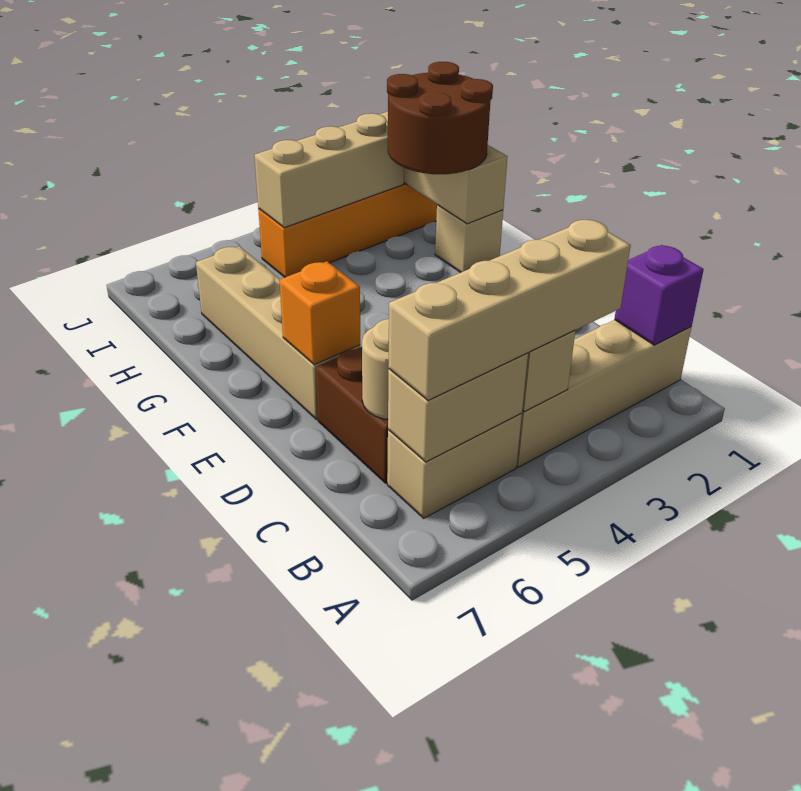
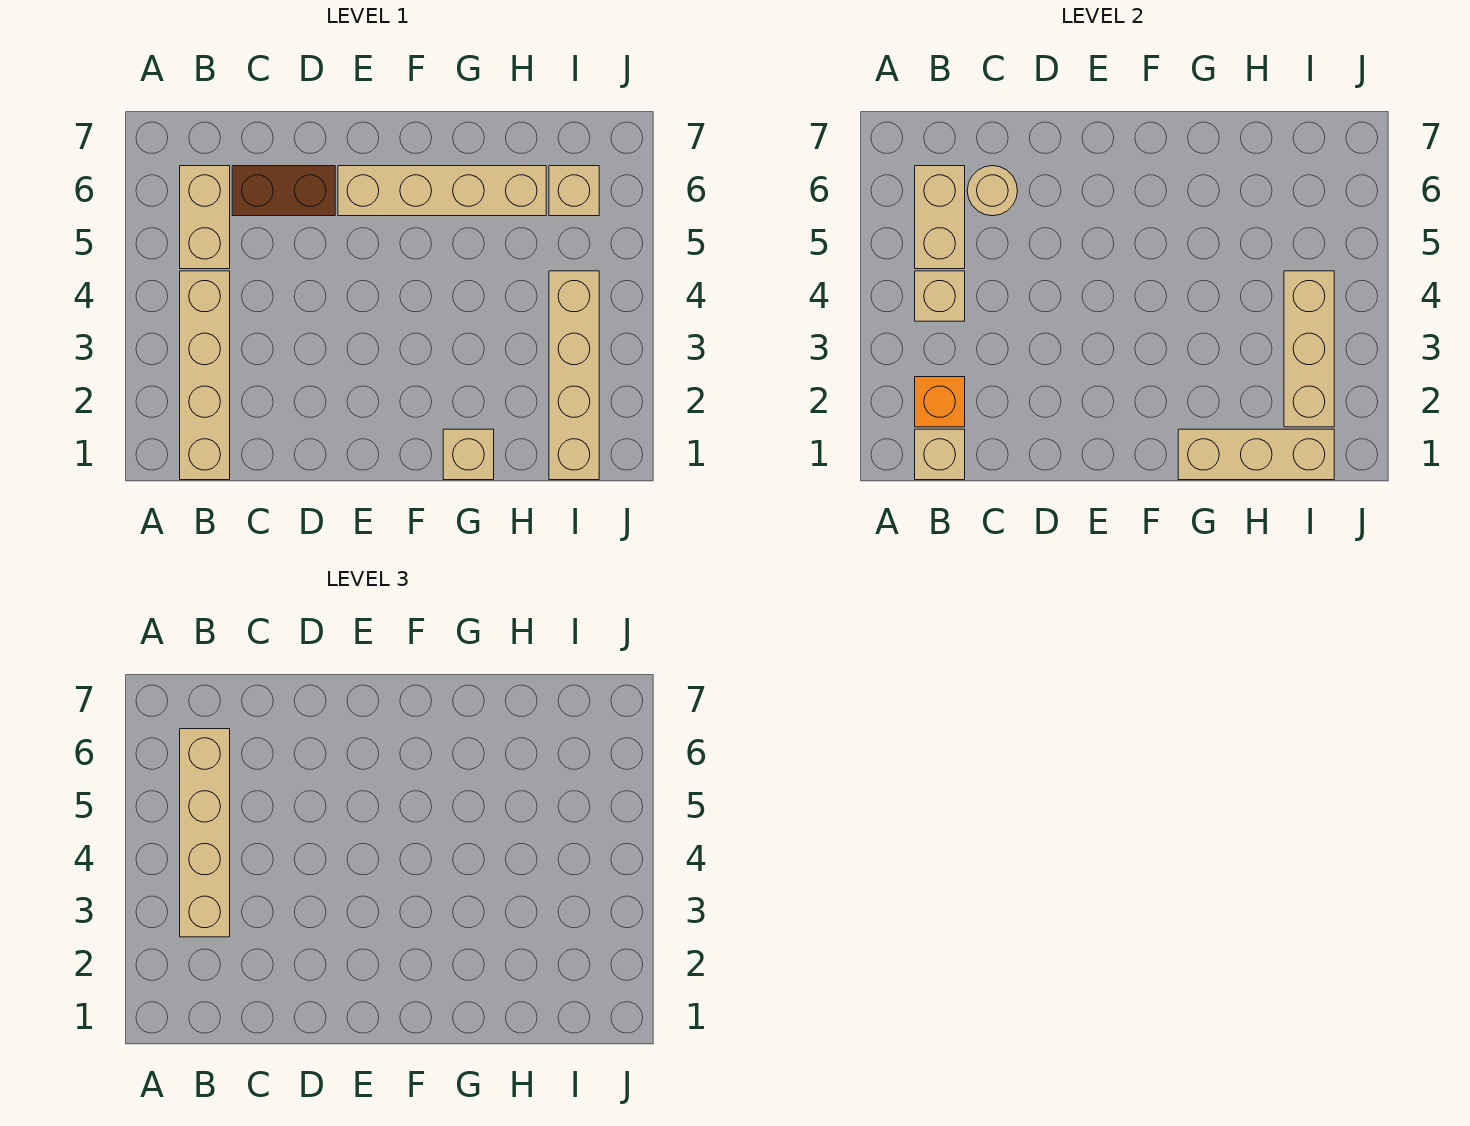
purple 1x1 brick [614,245,704,345] -> tan 1x1 brick [915,429,965,480]
orange 1x1 brick [280,261,360,365] -> orange 1x1 brick moved to [915,377,965,427]
brown 2x2 round brick [387,62,493,174] -> none
orange 1x4 brick [258,183,437,277] -> tan 1x4 brick [549,271,599,480]
none -> tan 1x1 brick [549,166,599,216]

